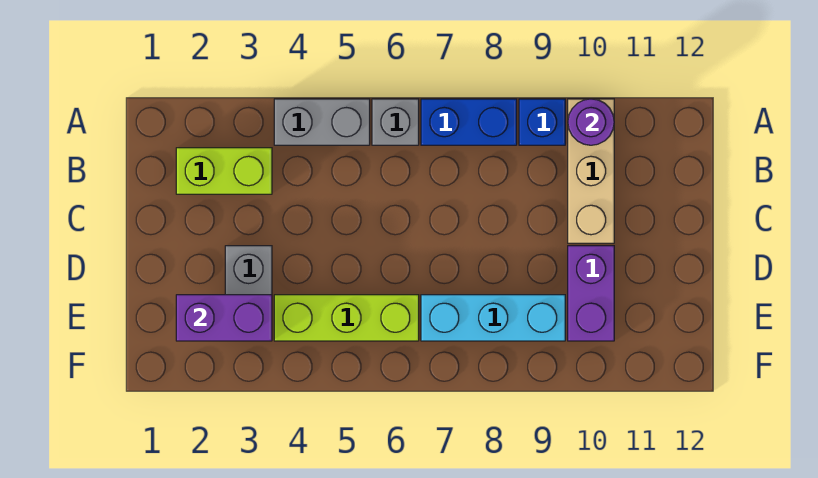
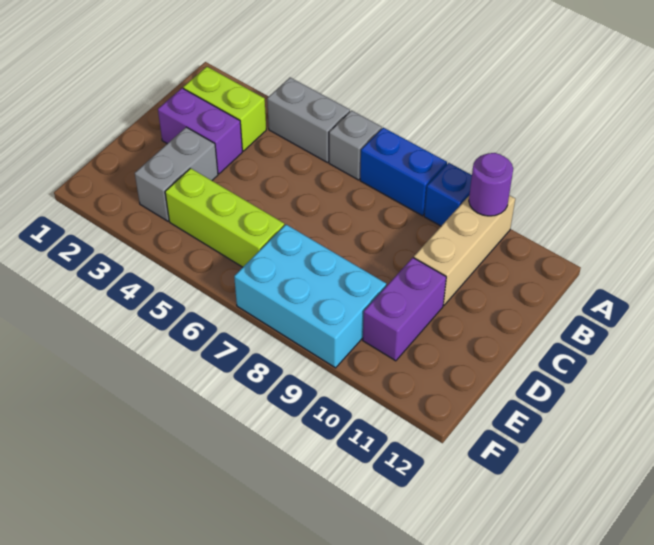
purple 1x2 brick [176,295,272,341] -> purple 1x2 brick moved to [158,88,242,174]
cyan 1x3 brick [421,295,565,341] -> cyan 2x3 brick [234,225,386,368]

